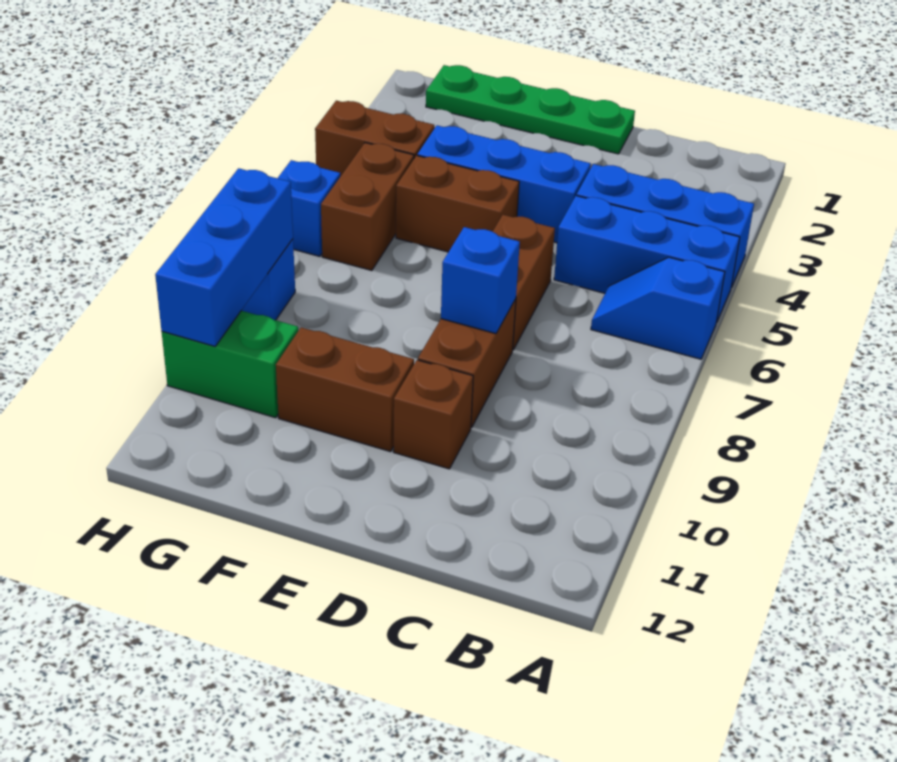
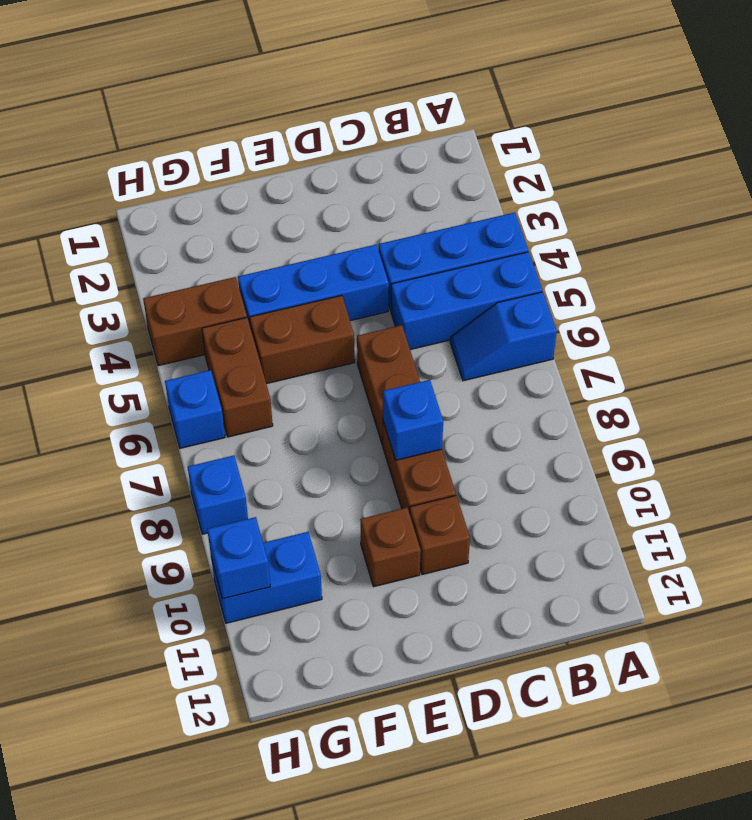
green 1x4 plate [426,65,635,154] -> none
brown 1x2 brick [276,327,414,452] -> brown 1x1 brick [360,508,421,587]
green 1x2 brick [162,311,298,418] -> blue 1x2 brick [211,532,322,623]
blue 1x3 brick [155,168,293,346] -> blue 1x1 brick [207,517,270,599]

